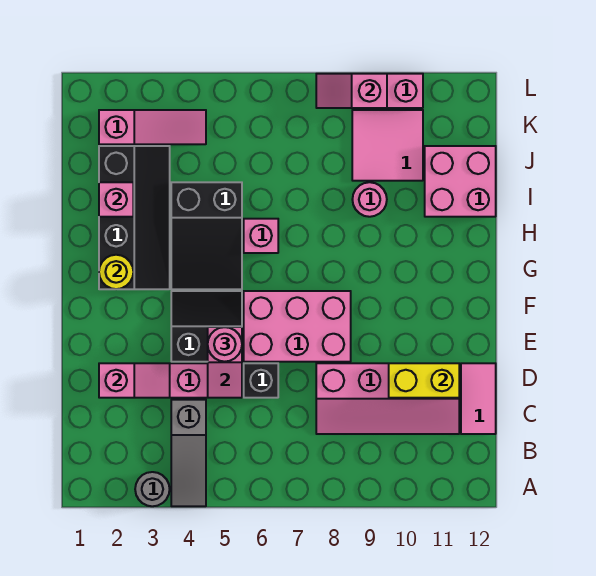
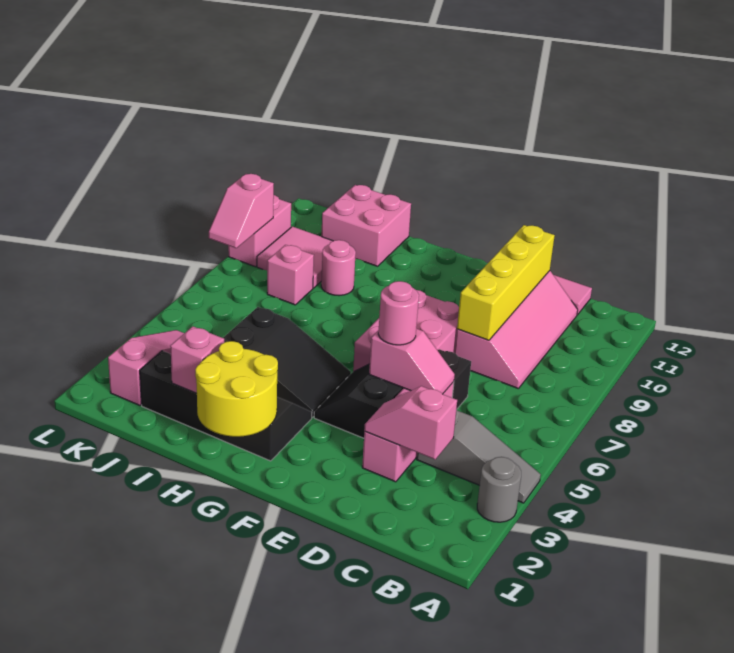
pink 1x2 slope [99,363,170,398] -> pink 1x2 slope turned to [364,386,457,459]
yellow 1x2 brick [389,363,459,398] -> yellow 1x4 brick [457,225,555,340]
yellow 1x1 round brick [99,255,133,289] -> yellow 2x2 round brick [195,341,278,437]
pink 1x1 brick [244,219,278,253] -> pink 1x1 brick moved to [267,245,314,305]

